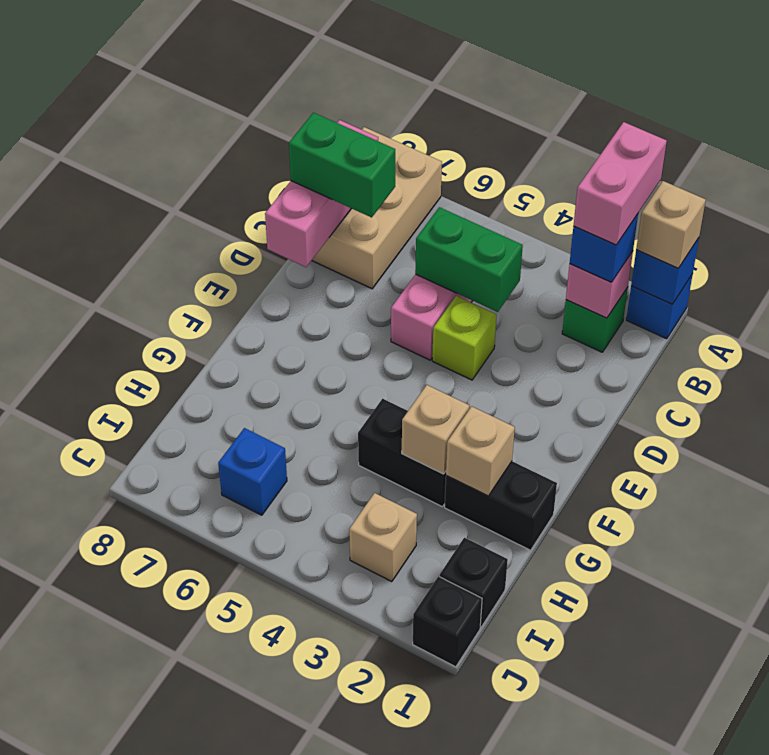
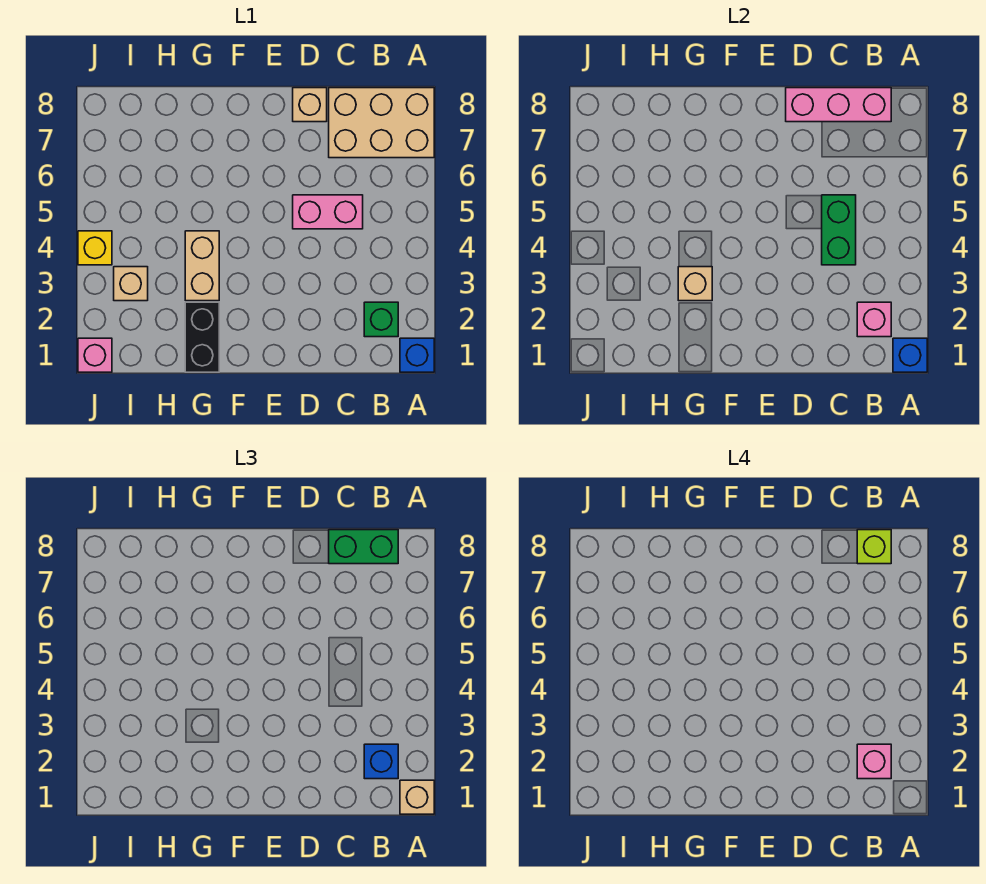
pink 1x2 brick [574,122,667,245] -> pink 1x1 brick [857,744,891,779]
green 1x2 brick [289,113,395,217] -> green 1x2 brick turned to [329,530,398,564]
lime 1x1 brick [432,296,497,380] -> lime 1x1 brick moved to [857,530,891,564]
tan 1x1 brick [446,406,515,496] -> tan 1x1 brick moved to [293,88,327,122]
black 1x2 brick [358,399,446,507] -> tan 1x2 brick [185,231,219,301]
black 1x1 brick [440,538,508,627] -> none
blue 1x1 brick [218,428,287,515] -> none
black 1x1 brick [413,576,482,667] -> pink 1x1 brick [78,338,112,372]
none -> yellow 1x1 brick [78,231,112,265]

